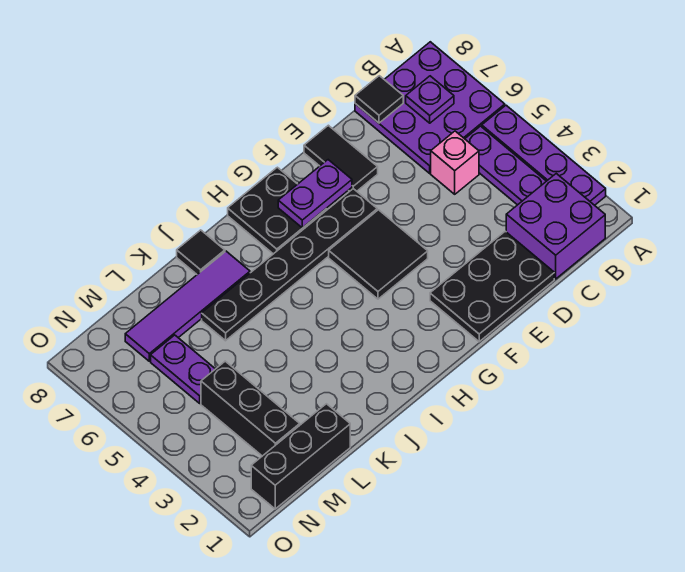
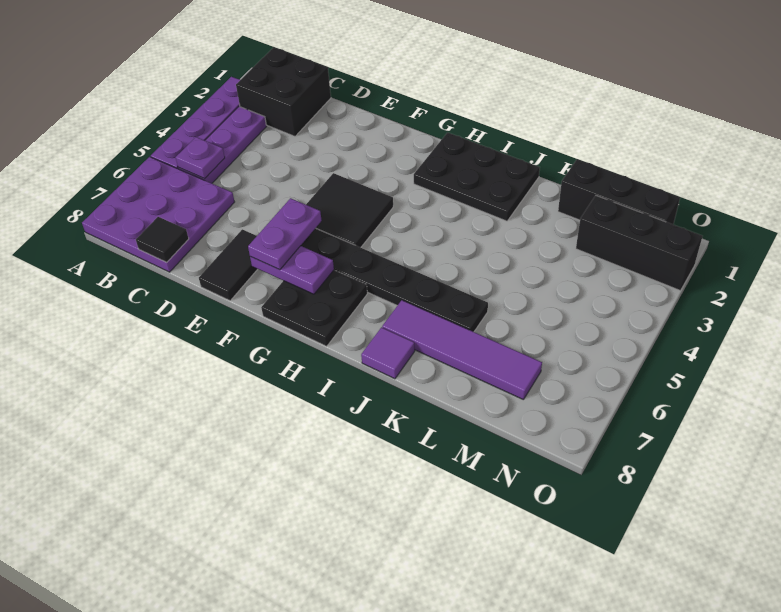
purple 2x2 brick [506,174,605,279] -> black 2x2 brick [236,47,331,136]
purple 1x1 plate [406,76,454,123] -> purple 1x1 plate moved to [176,137,225,179]
pink 1x1 brick [431,131,479,194] -> none
black 2x3 plate [430,231,554,342] -> black 2x3 plate moved to [414,132,540,221]
black 1x1 tile [177,230,225,274] -> purple 1x1 tile [361,327,415,379]
black 1x3 brick [201,361,300,456] -> black 1x3 brick turned to [576,196,702,291]
purple 1x2 plate [151,335,215,403] -> purple 1x2 plate moved to [248,198,322,270]

